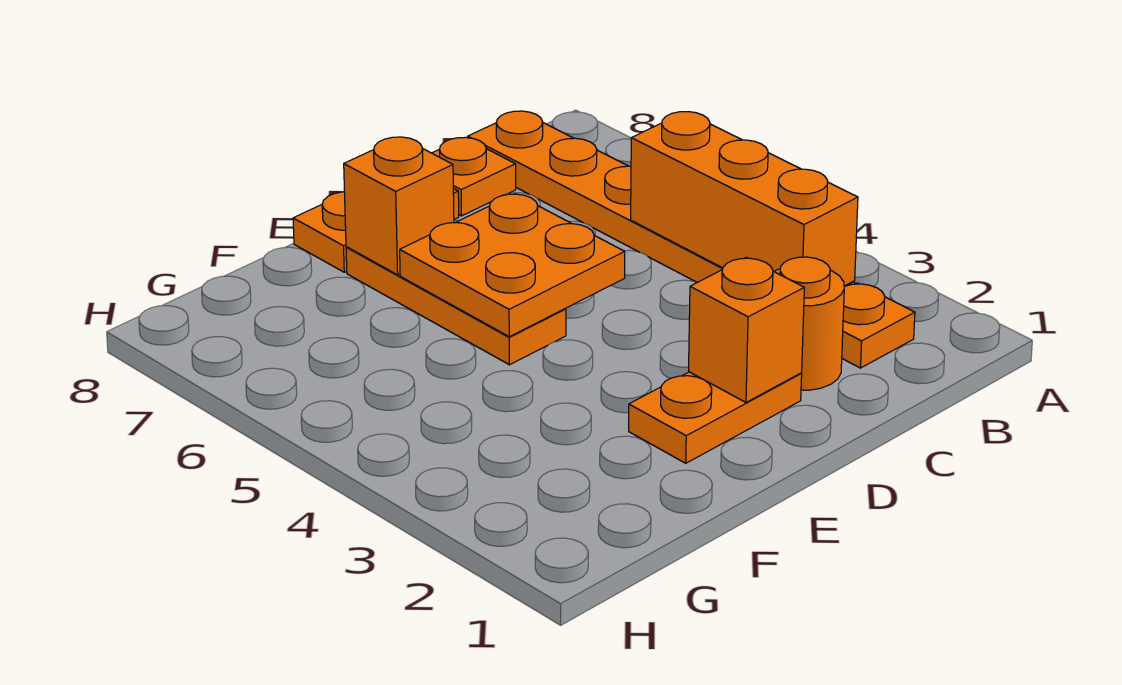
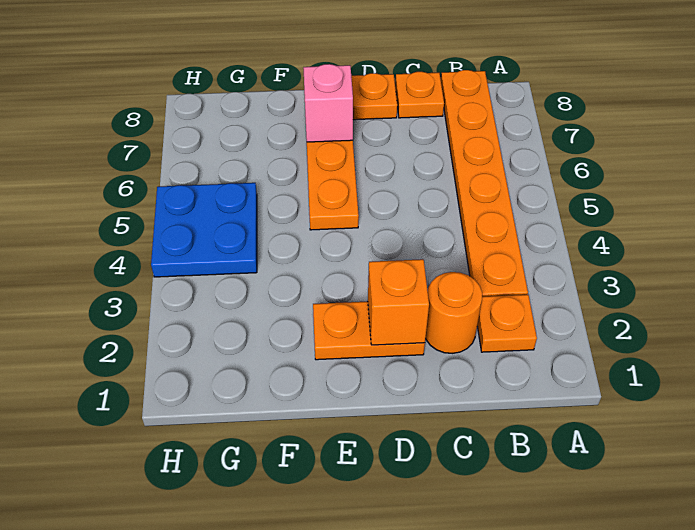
orange 1x3 brick [631,112,858,286] -> none
orange 2x2 plate [400,194,625,337] -> none
orange 1x1 brick [344,137,454,275] -> pink 1x1 brick [303,64,353,142]
none -> blue 2x2 plate [151,183,257,277]

